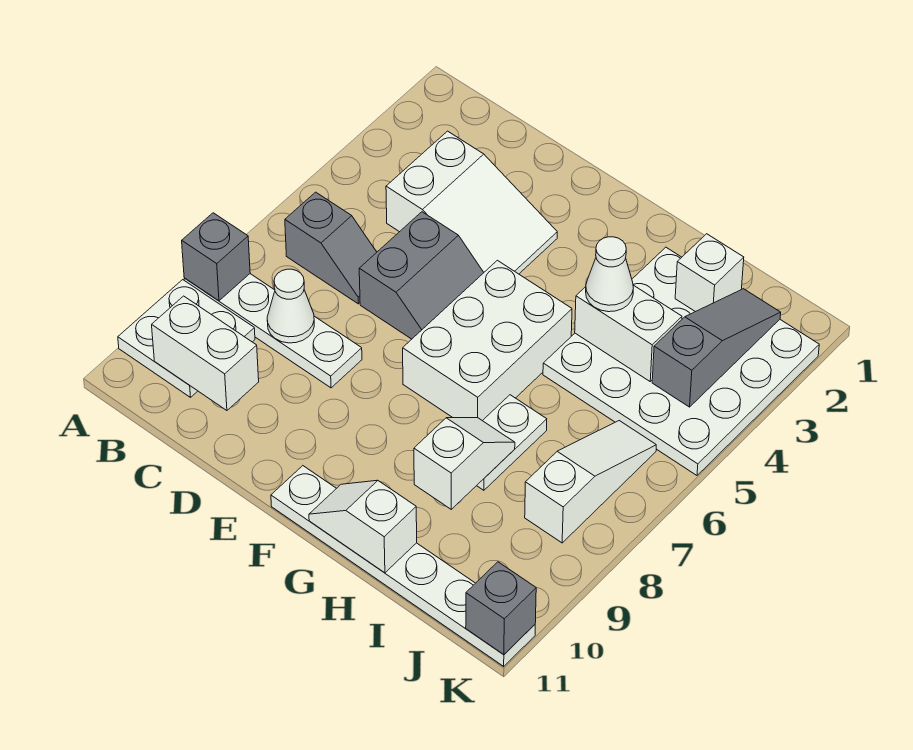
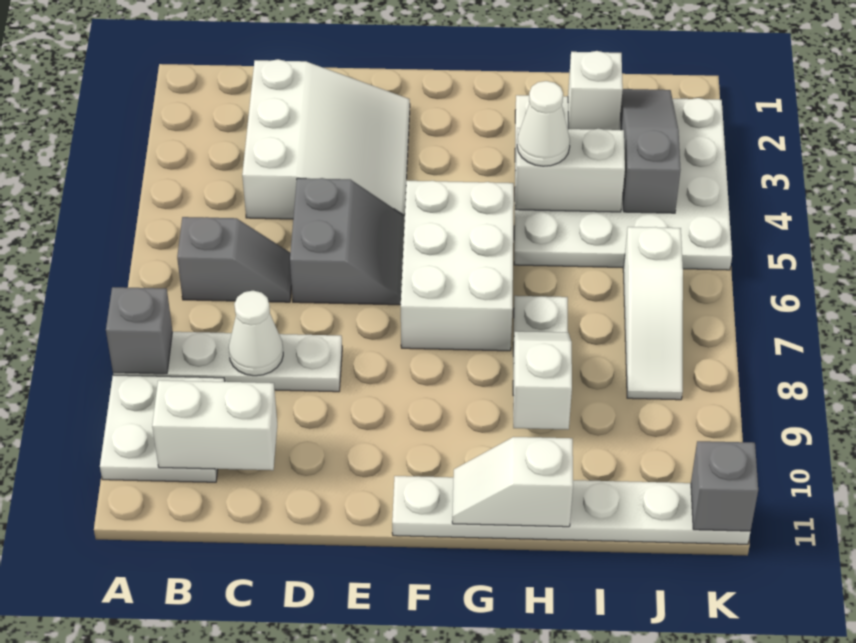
white 2x3 slope [386,131,557,274] -> white 3x3 slope [242,59,410,221]
white 1x3 slope [525,421,656,543] -> white 1x3 slope turned to [623,227,683,400]

